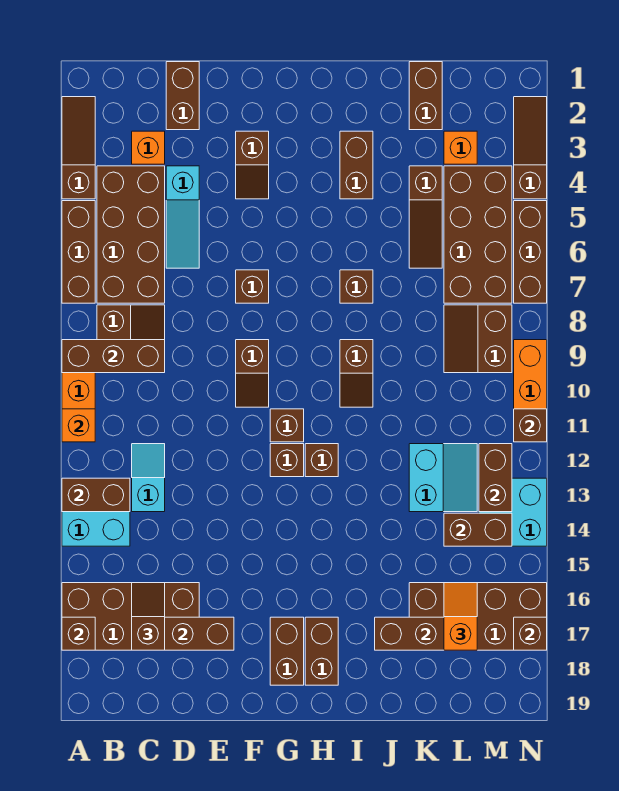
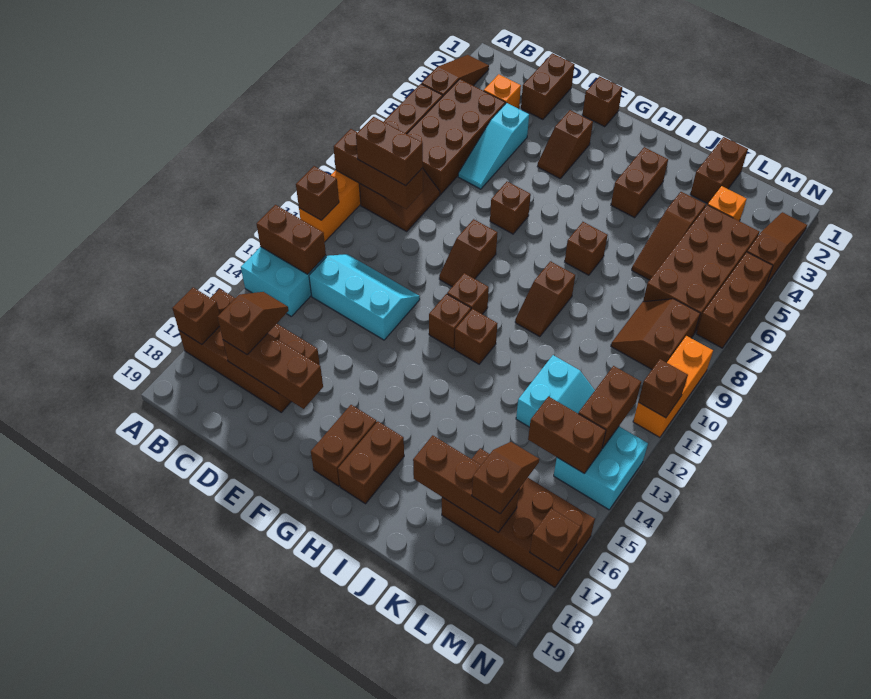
orange 1x1 brick [62,409,95,442] -> brown 1x1 brick [296,166,339,220]
none -> brown 1x2 brick [356,117,423,186]
cyan 1x2 slope [132,444,165,512] -> cyan 2x3 slope [309,254,420,340]
none -> brown 1x1 brick [582,76,622,127]
orange 1x2 slope [444,583,477,650] -> brown 1x2 slope [472,442,539,514]

